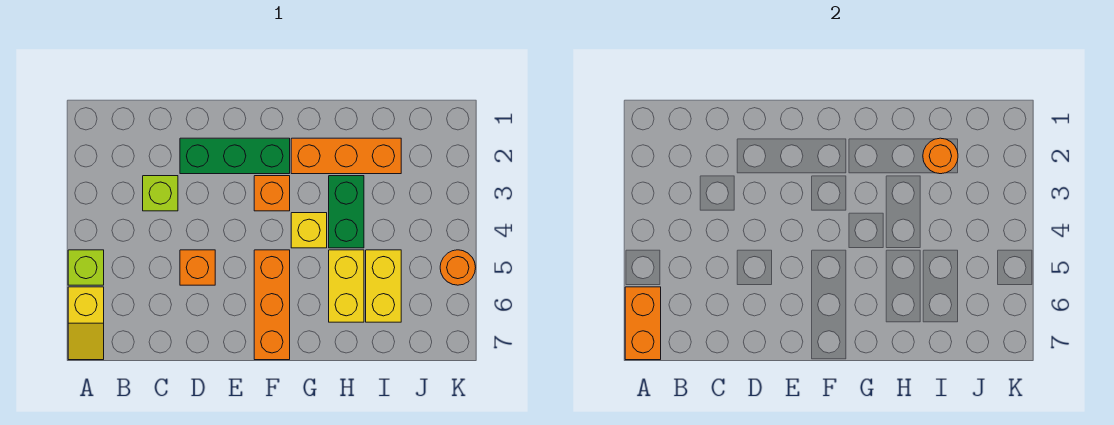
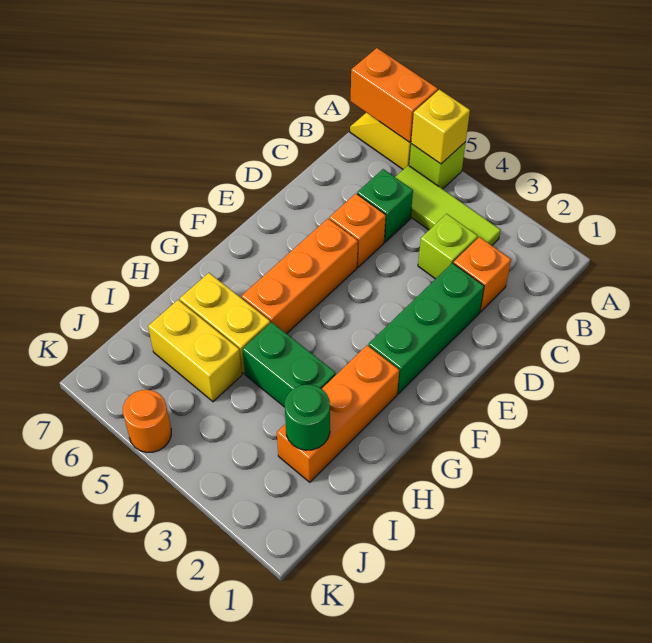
none -> lime 1x3 tile [395,165,501,245]
none -> green 1x1 brick [357,169,413,242]
orange 1x1 brick [254,176,290,211] -> orange 1x1 brick moved to [453,237,511,312]
orange 1x3 brick [254,250,290,360] -> orange 1x3 brick turned to [241,219,358,334]
yellow 1x1 brick [291,213,327,248] -> yellow 1x1 brick moved to [411,90,470,164]
orange 1x1 round brick [923,138,958,174] -> green 1x1 round brick [285,385,330,450]

